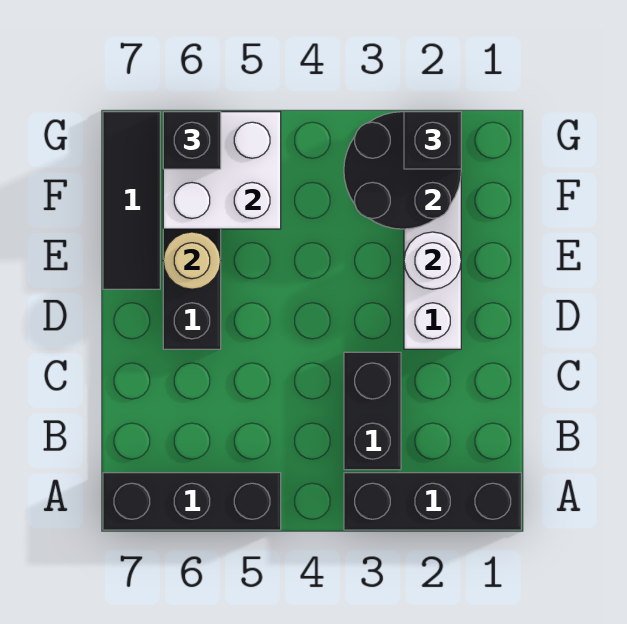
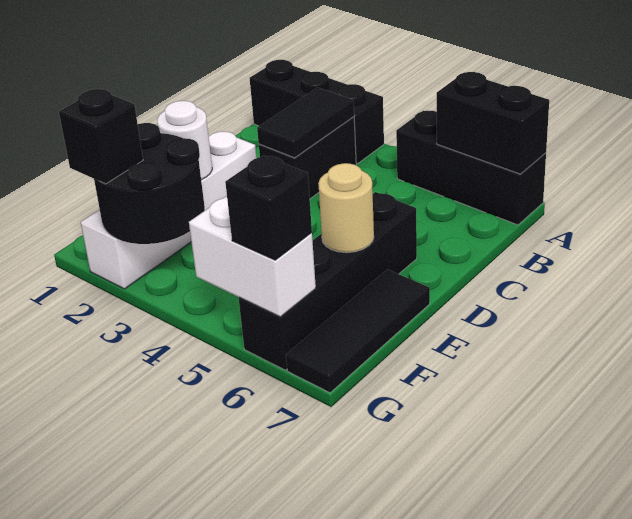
none -> black 1x2 brick [437,72,549,174]
none -> black 1x2 tile [257,88,354,158]
white 2x2 brick [163,112,281,229] -> white 1x2 brick [189,196,316,317]

